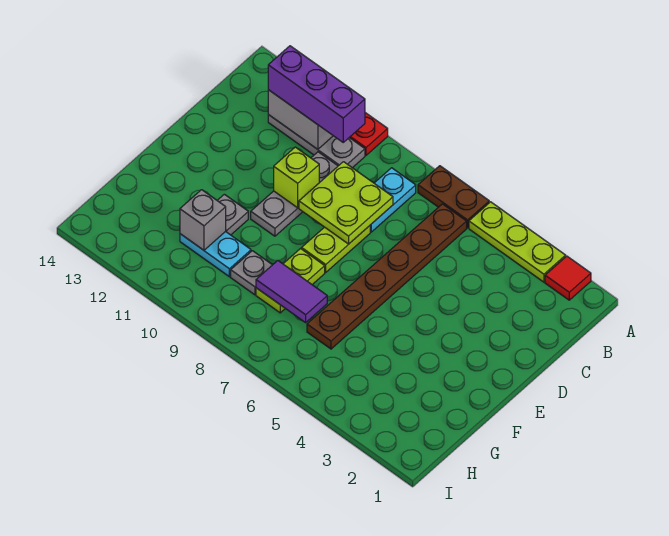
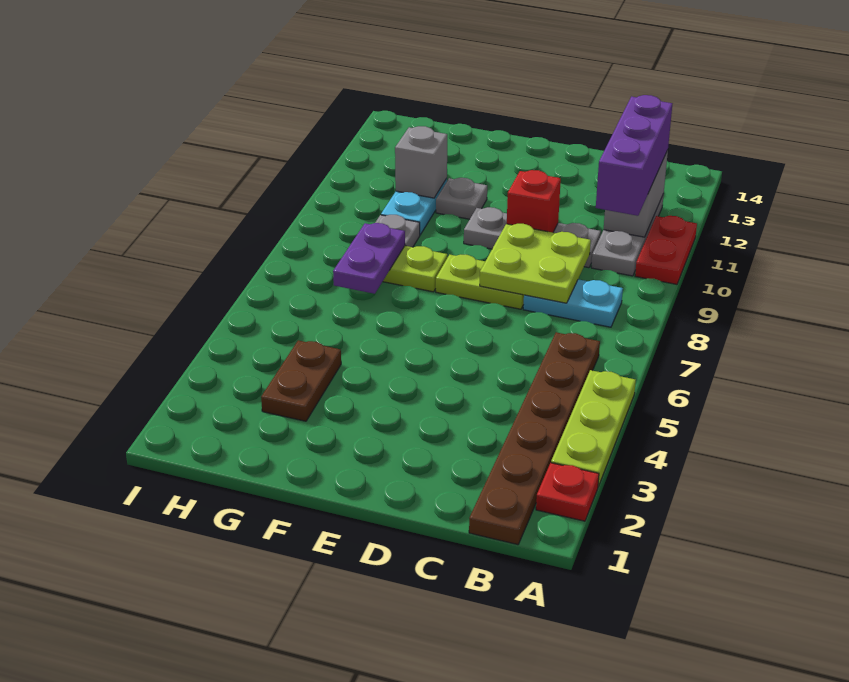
red 1x1 tile [545,256,591,300] -> red 1x1 plate [536,463,599,521]
brown 1x2 plate [418,166,489,228] -> brown 1x2 plate moved to [261,340,341,421]
brown 1x6 plate [307,204,467,349] -> brown 1x6 plate turned to [469,332,600,545]
lime 1x1 brick [274,147,319,208] -> red 1x1 brick [507,170,561,233]
purple 1x2 tile [256,261,327,322] -> purple 1x2 plate [333,223,405,294]

